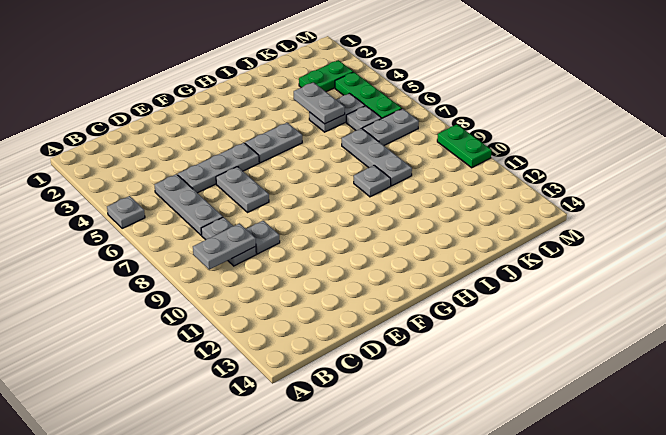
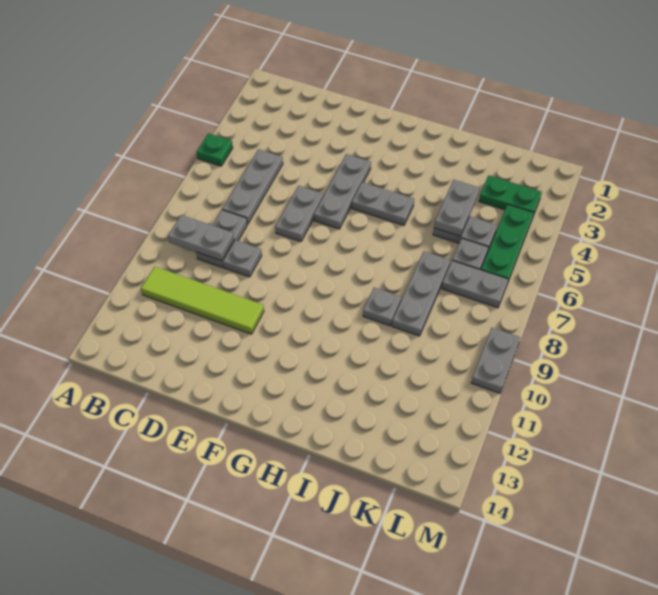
grey 1x1 plate [107,196,145,229] -> green 1x1 plate [197,133,233,166]
none -> lime 1x4 tile [141,267,264,334]
grey 1x3 plate [178,143,259,193] -> grey 1x3 plate turned to [314,154,371,229]
green 1x2 plate [437,124,492,168] -> grey 1x2 plate [471,328,520,393]

